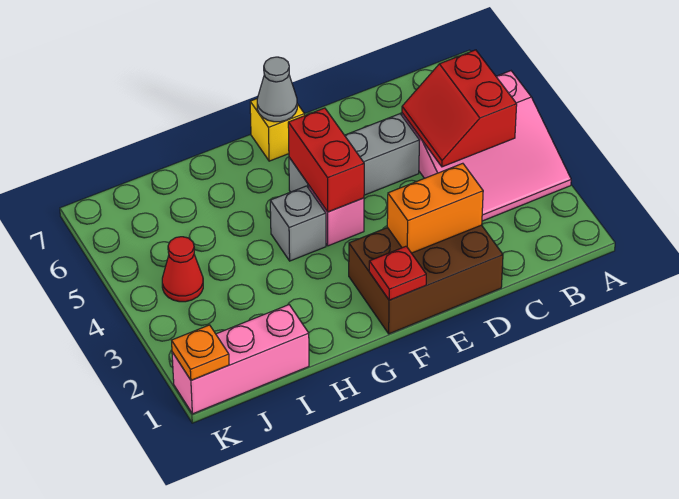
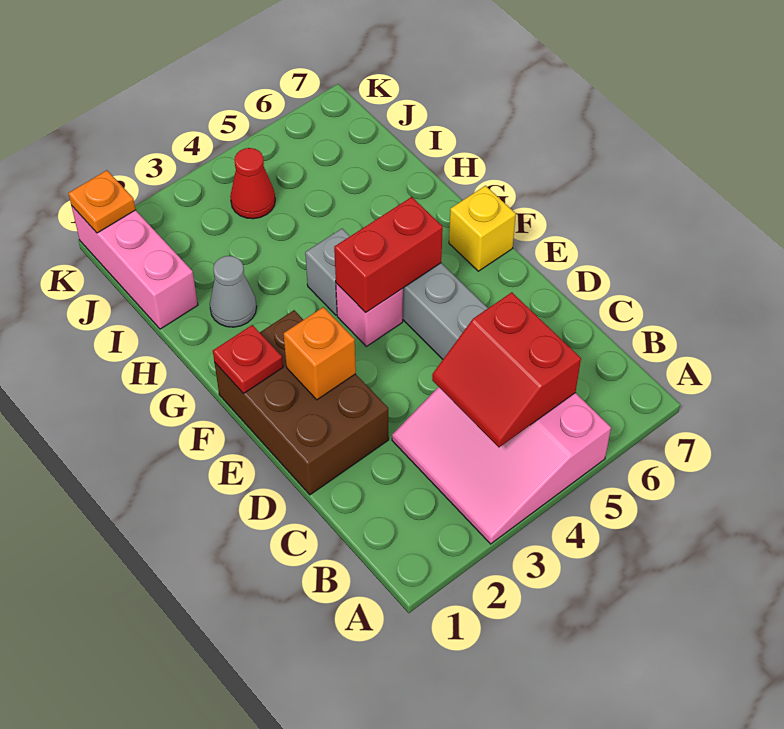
red 2x2 slope [402,50,517,167] -> red 2x2 slope turned to [432,292,581,447]
orange 1x2 brick [387,163,483,253] -> orange 1x1 brick [284,307,356,400]
grey 1x1 cone [257,57,297,122] -> grey 1x1 cone moved to [210,256,257,327]

